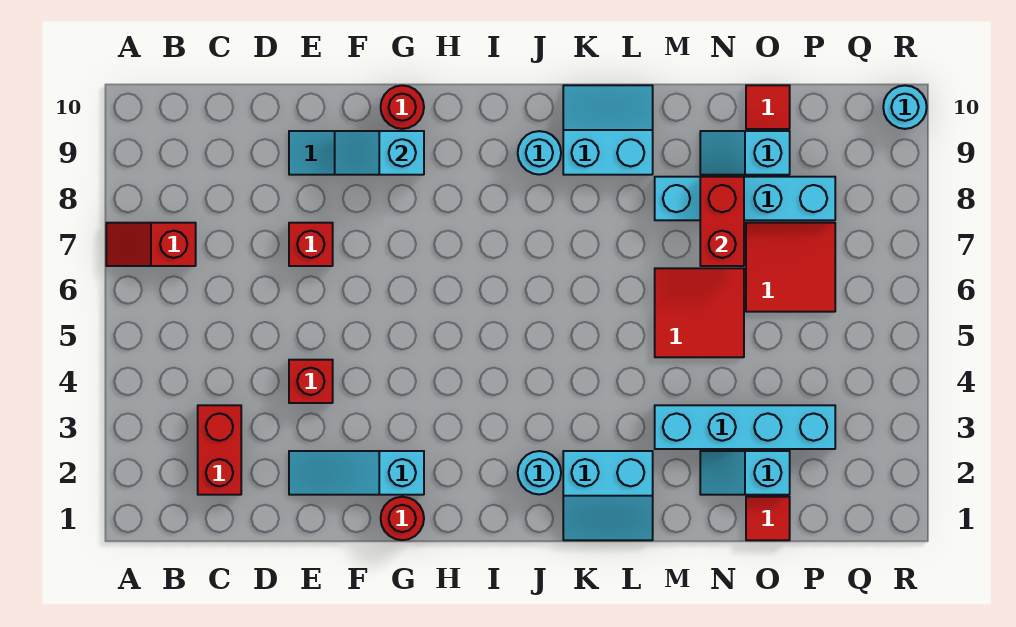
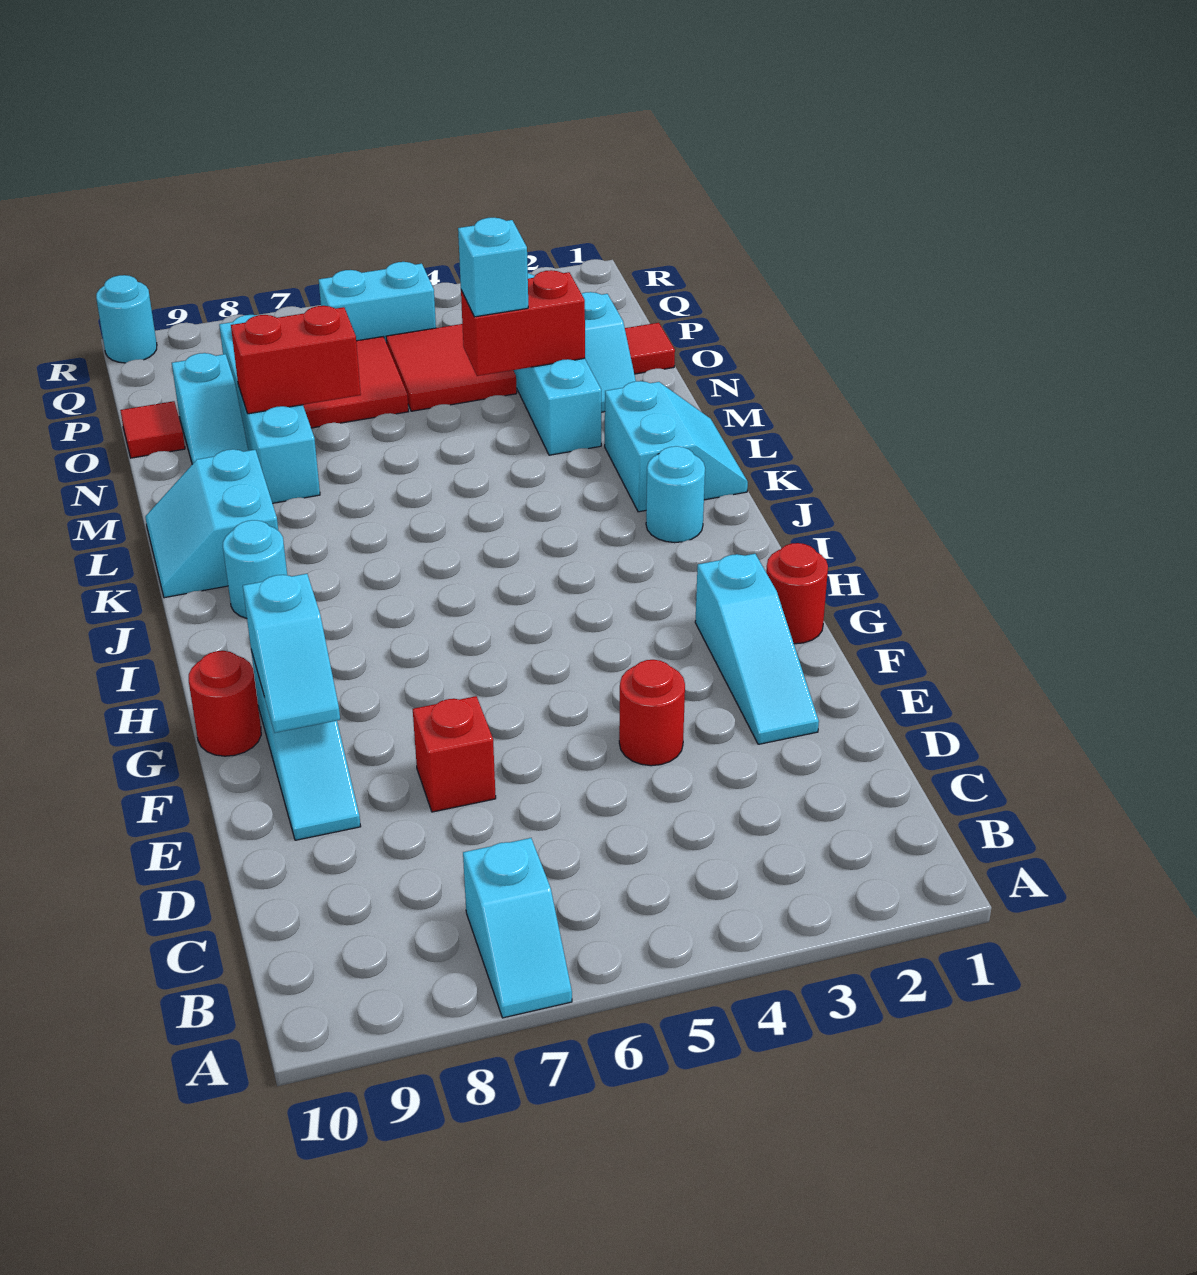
red 1x2 slope [106,223,196,266] -> cyan 1x2 slope [463,838,572,1018]
red 1x2 brick [198,405,241,495] -> red 1x2 brick moved to [461,270,585,376]
red 1x1 brick [289,360,333,403] -> red 1x1 round brick [619,660,685,766]
red 2x2 tile [655,268,744,357] -> red 2x2 tile moved to [386,324,517,411]
none -> cyan 1x1 brick [458,218,528,317]
none -> cyan 1x2 brick [319,262,436,343]

